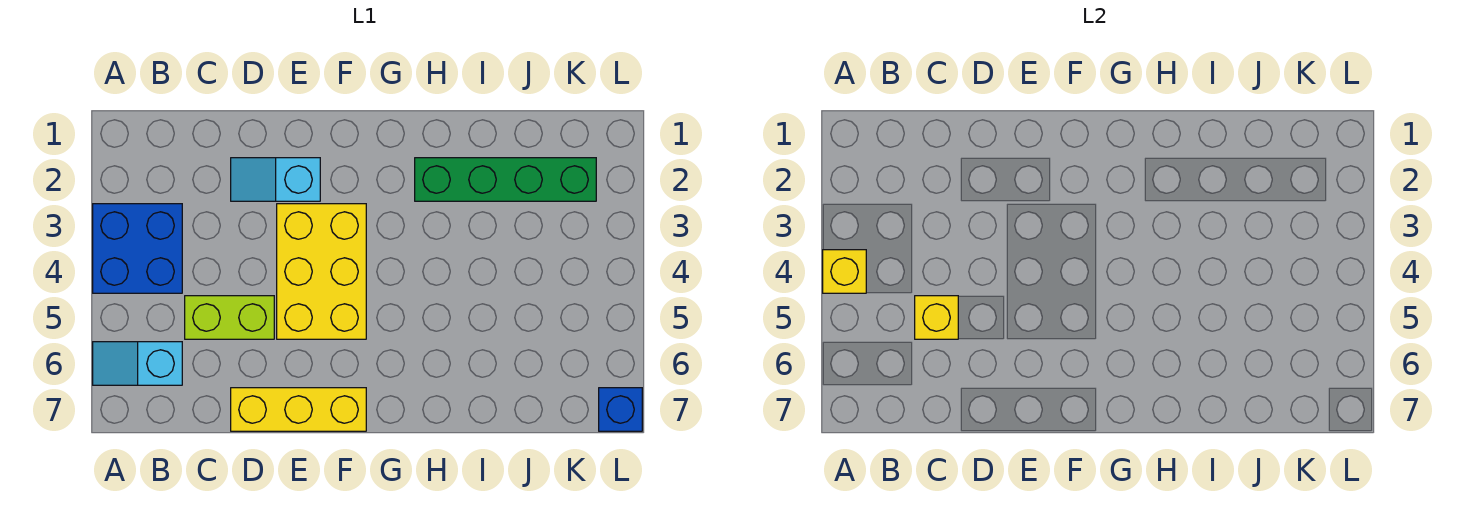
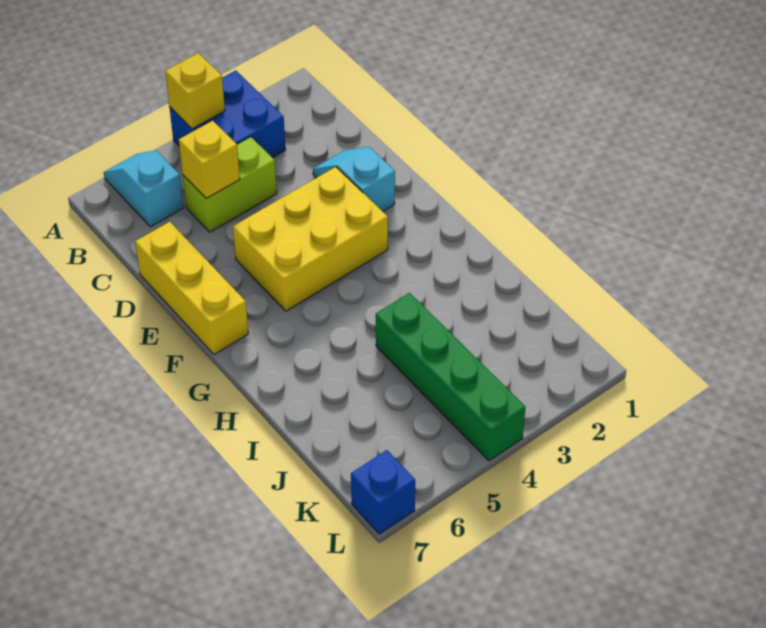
lime 1x2 brick [185,296,274,339] -> lime 1x2 brick turned to [183,137,277,232]
green 1x4 brick [415,158,596,201] -> green 1x4 brick moved to [376,293,526,461]

